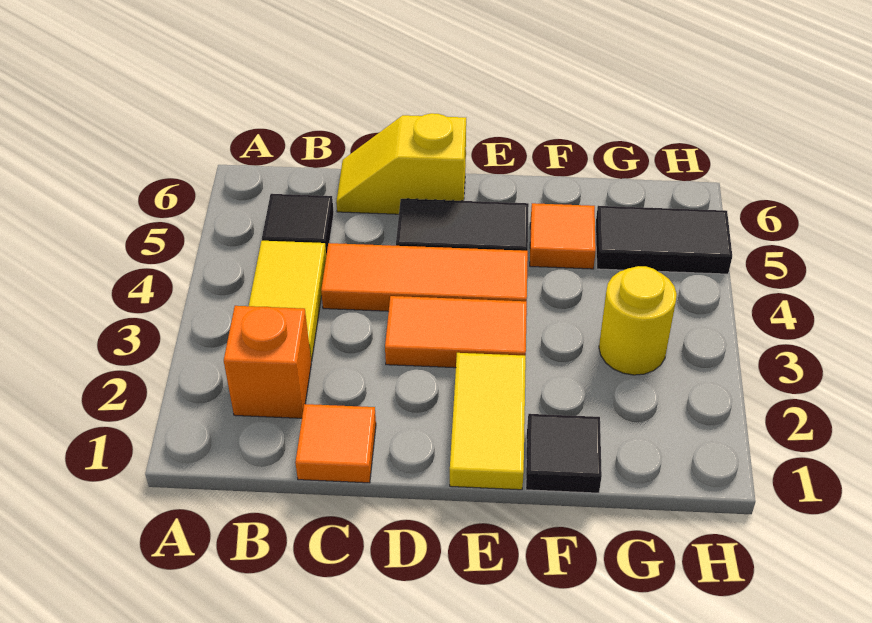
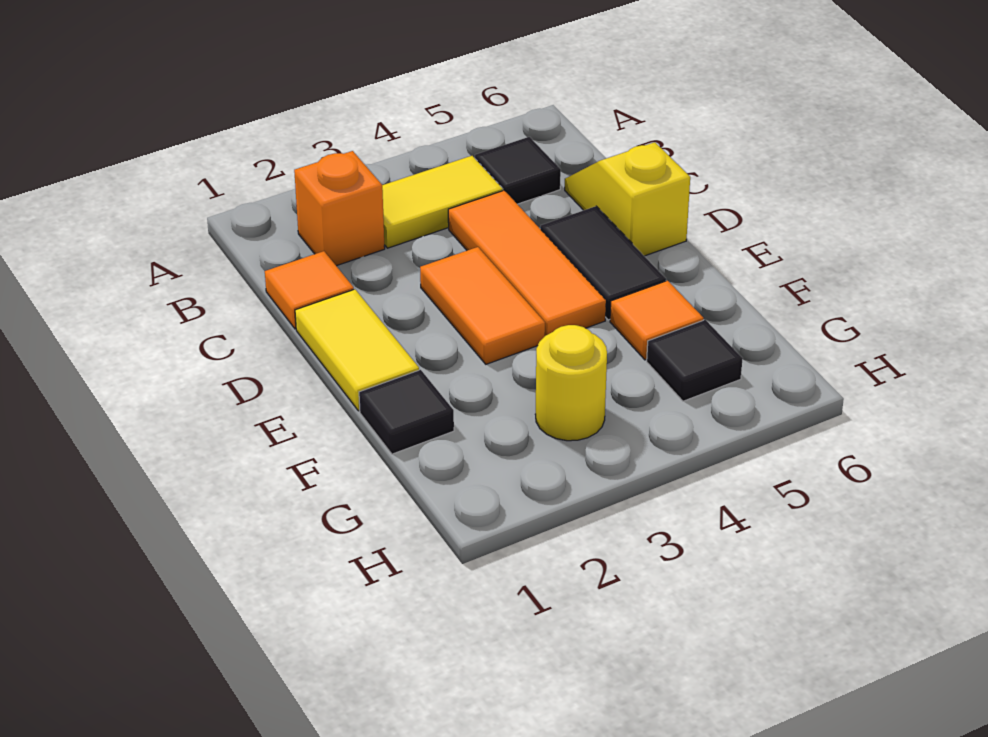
yellow 1x2 tile [450,353,526,490] -> yellow 1x2 tile turned to [295,289,419,411]
black 1x2 tile [596,206,732,274] -> black 1x1 tile [647,320,743,401]

